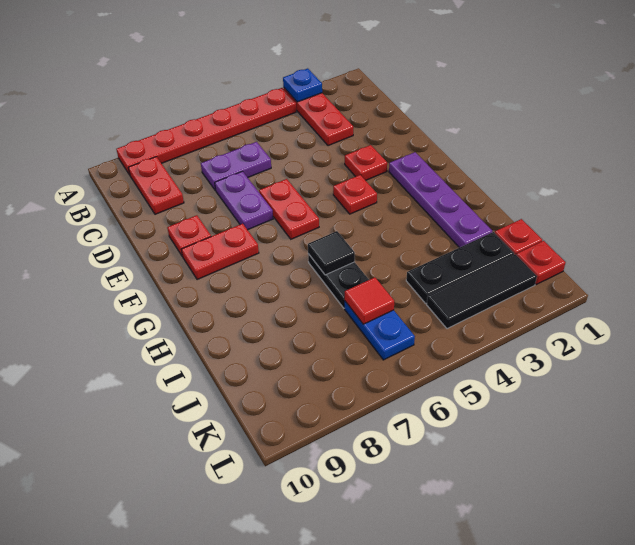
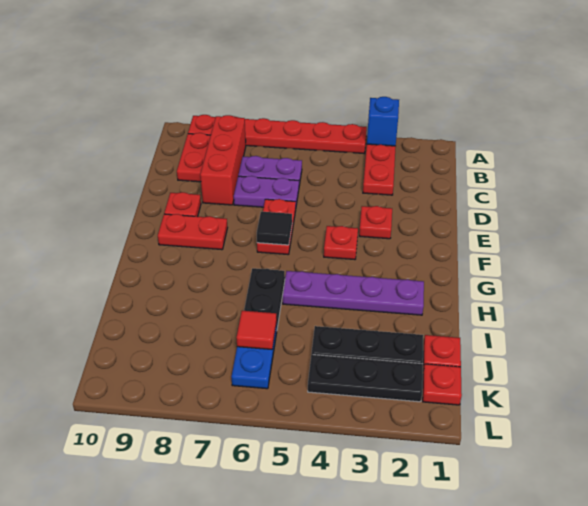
blue 1x1 plate [283,68,322,102] -> blue 1x1 brick [367,97,399,146]
none -> red 1x3 brick [200,115,246,205]
purple 1x2 plate [215,171,273,230] -> purple 1x2 plate turned to [234,176,299,207]
purple 1x4 plate [389,152,492,248] -> purple 1x4 plate turned to [283,271,424,315]
black 1x1 tile [308,231,355,275] -> black 1x1 tile moved to [257,212,292,245]
black 1x3 tile [427,254,537,329] -> black 1x3 plate [308,355,423,402]

